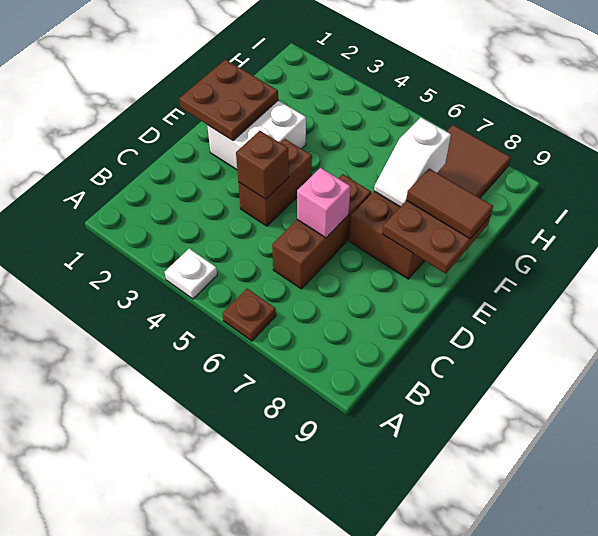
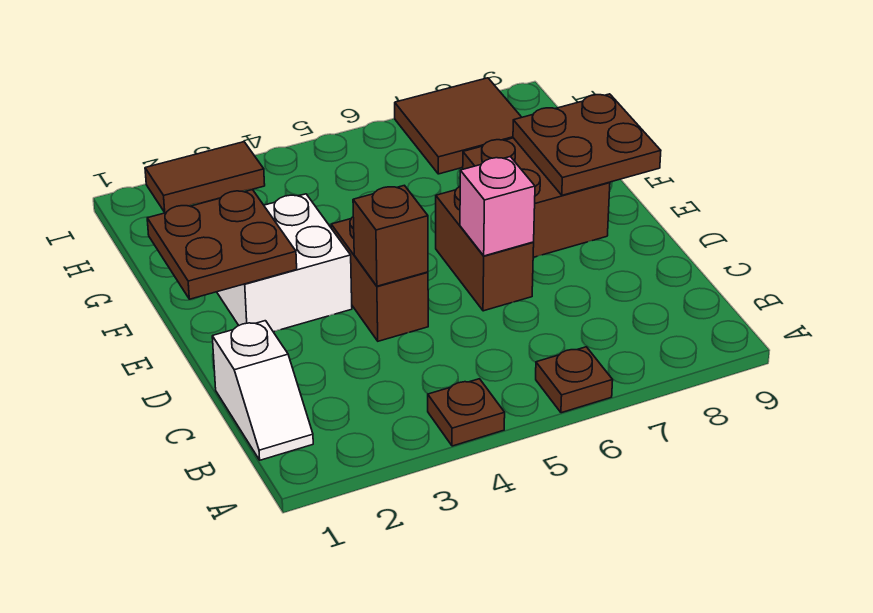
white 1x1 plate [165,249,217,299] -> brown 1x1 plate [428,379,505,446]
brown 1x3 brick [272,174,371,289] -> brown 1x2 brick [436,186,534,311]
white 1x2 slope [374,118,451,207] -> white 1x2 slope moved to [212,321,313,460]
brown 1x2 tile [406,169,493,239] -> brown 1x2 tile moved to [145,142,265,213]

